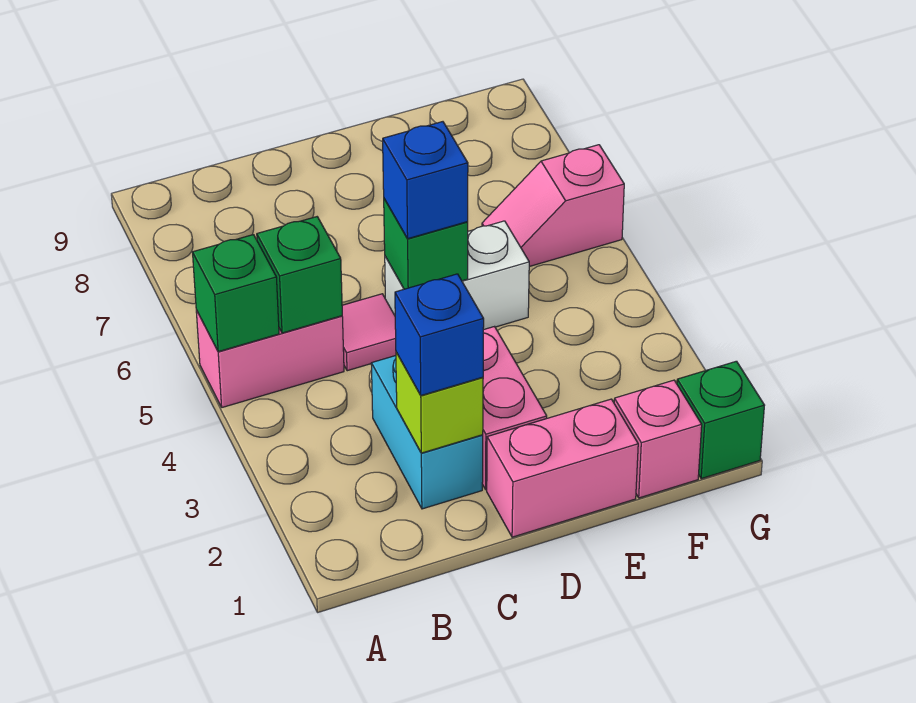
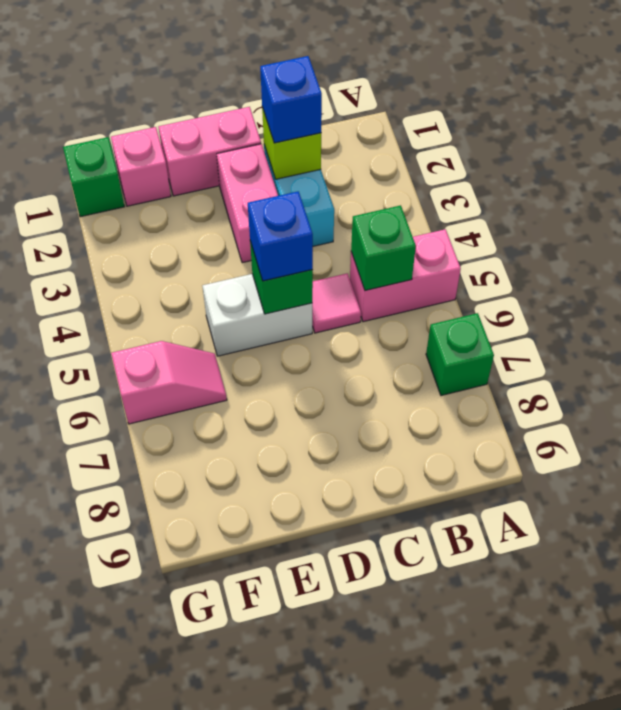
green 1x1 brick [193,235,279,352] -> green 1x1 brick moved to [426,313,494,396]

